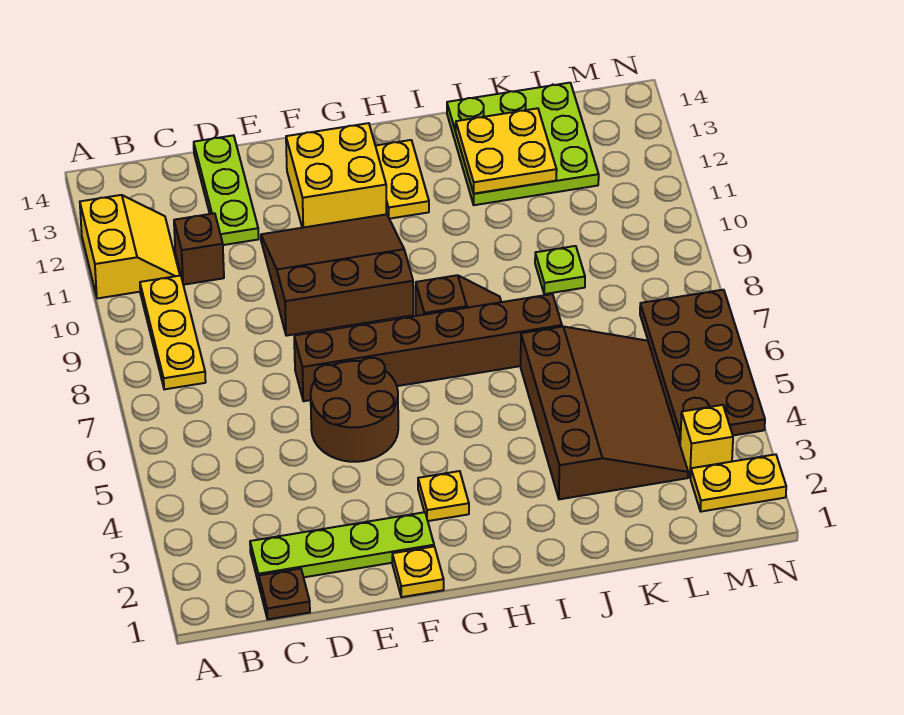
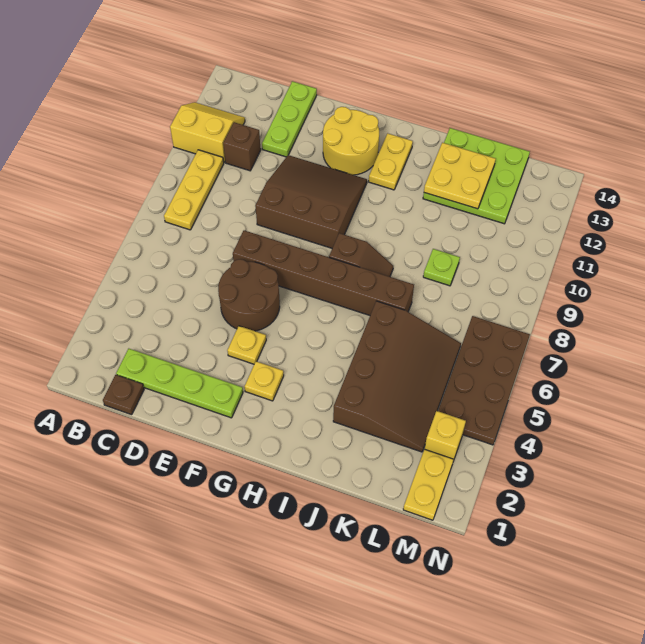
yellow 2x2 slope [80,195,180,298] -> yellow 2x2 slope turned to [170,102,245,162]
yellow 1x1 plate [392,547,444,597] -> yellow 1x1 plate moved to [227,326,266,364]
yellow 2x2 brick [286,123,387,228] -> yellow 2x2 round brick [323,107,379,175]
yellow 1x2 plate [691,454,786,512] -> yellow 1x2 plate turned to [403,449,454,520]

